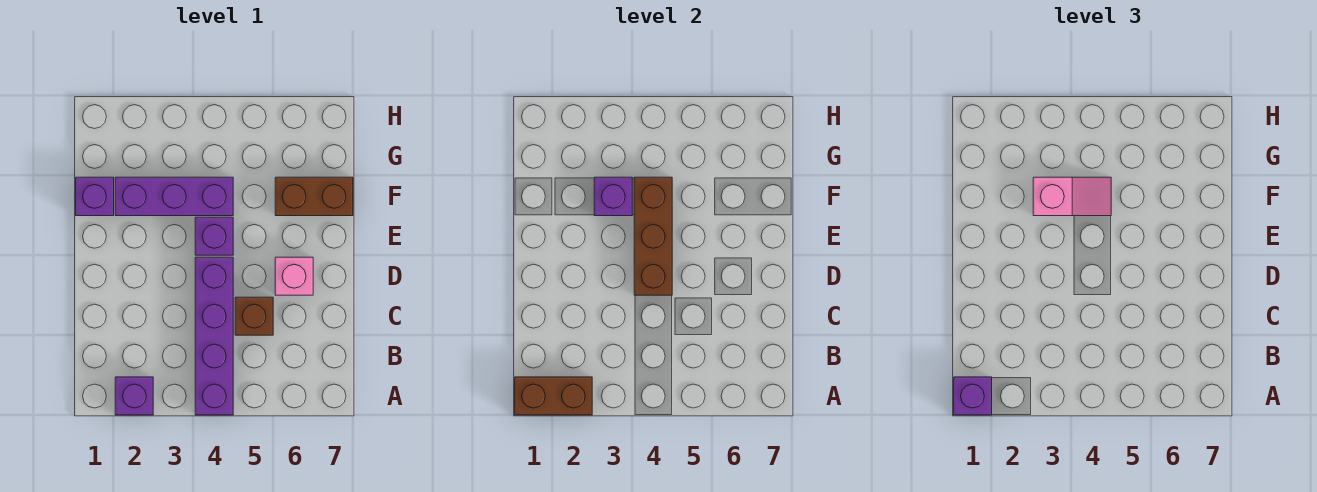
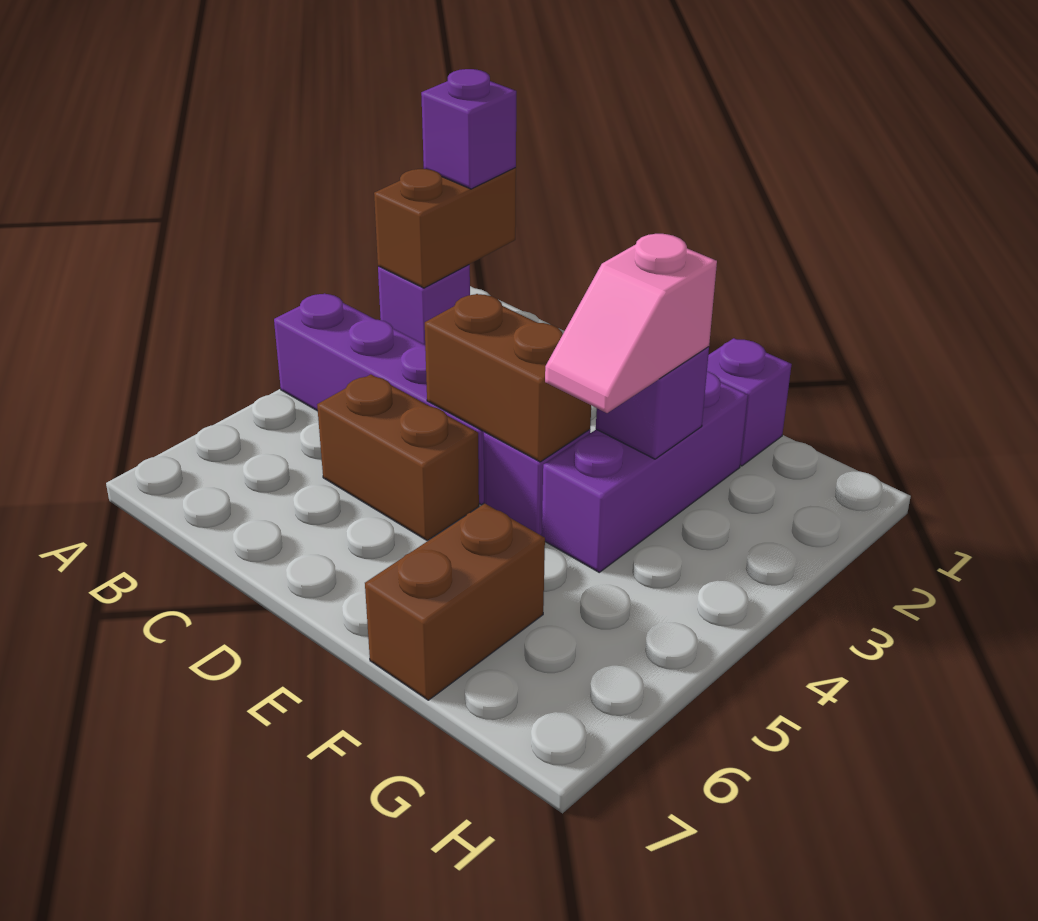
brown 1x1 brick [235,297,273,335] -> brown 1x2 brick [317,374,479,541]
brown 1x3 brick [634,177,672,295] -> brown 1x2 brick [425,294,591,462]
pink 1x1 brick [275,257,313,295] -> none

